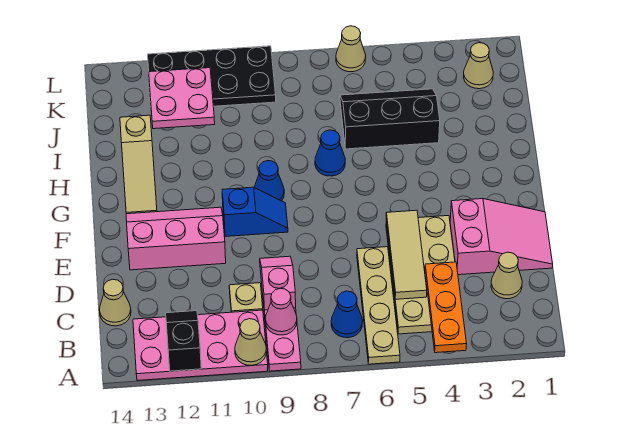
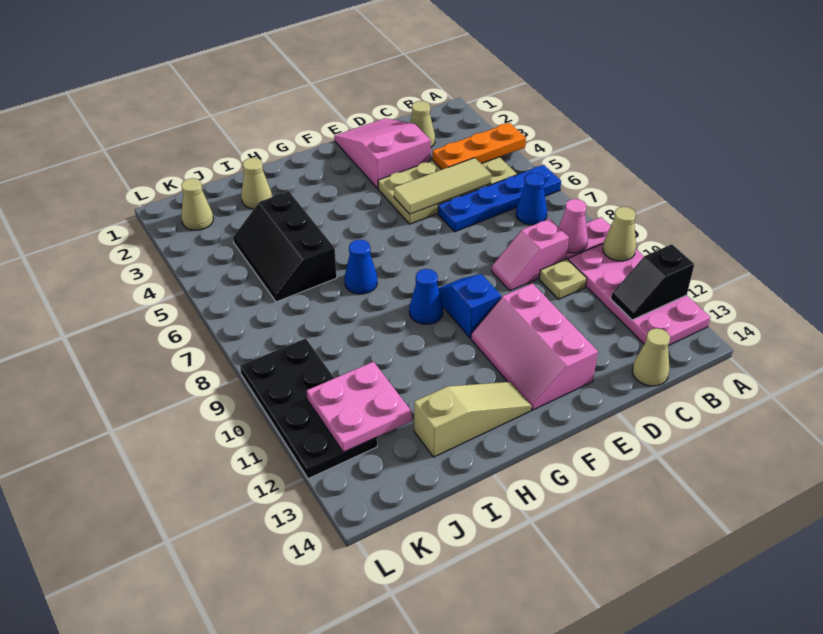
tan 1x4 plate [357,247,400,364] -> blue 1x4 plate [438,165,561,232]
tan 1x1 cone [336,26,366,72] -> tan 1x1 cone moved to [241,158,272,209]

